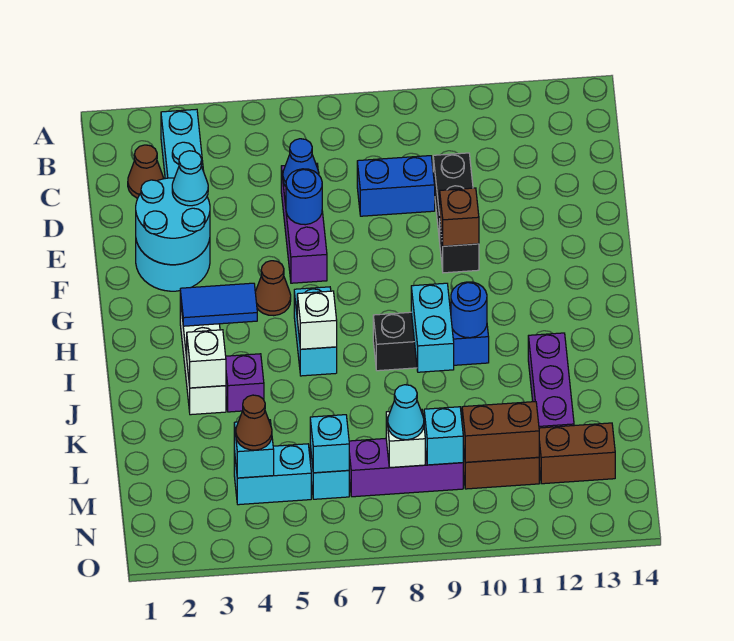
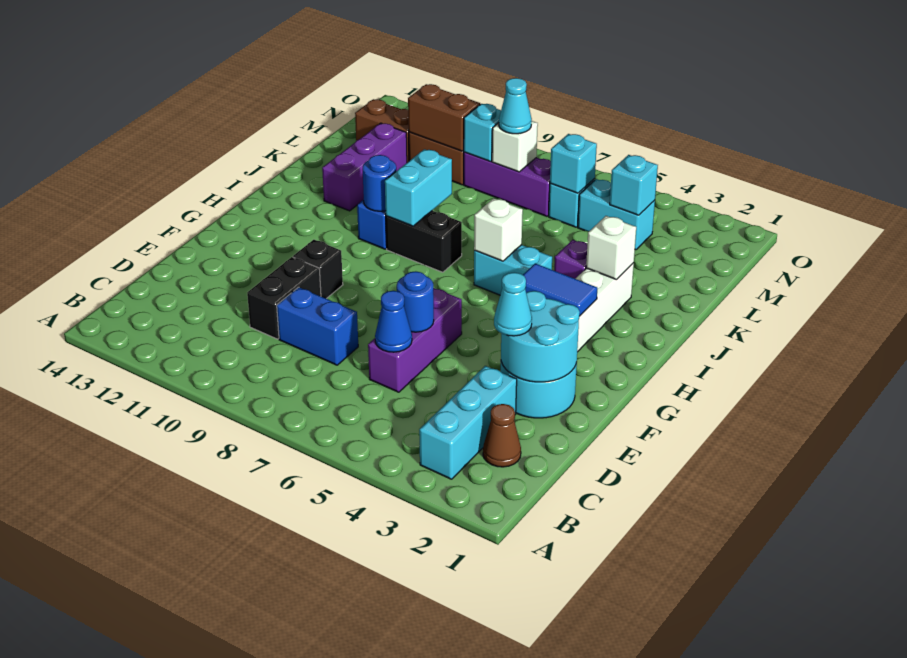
brown 1x1 brick [440,188,479,246] -> none
brown 1x1 cone [255,261,291,316] -> none
cyan 1x2 brick [294,287,337,376] -> cyan 1x2 brick turned to [474,245,552,295]
brown 1x1 cone [236,395,272,450] -> none

